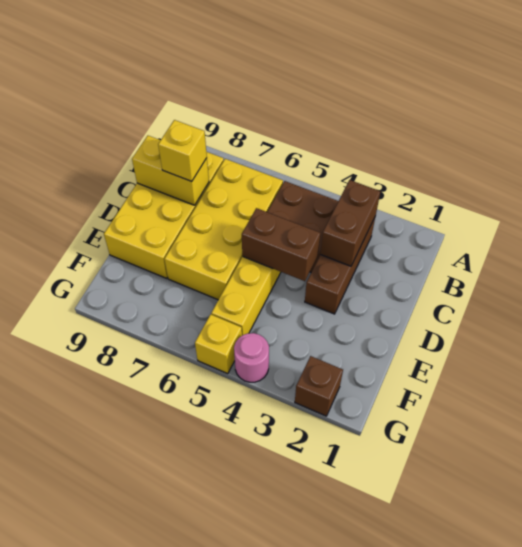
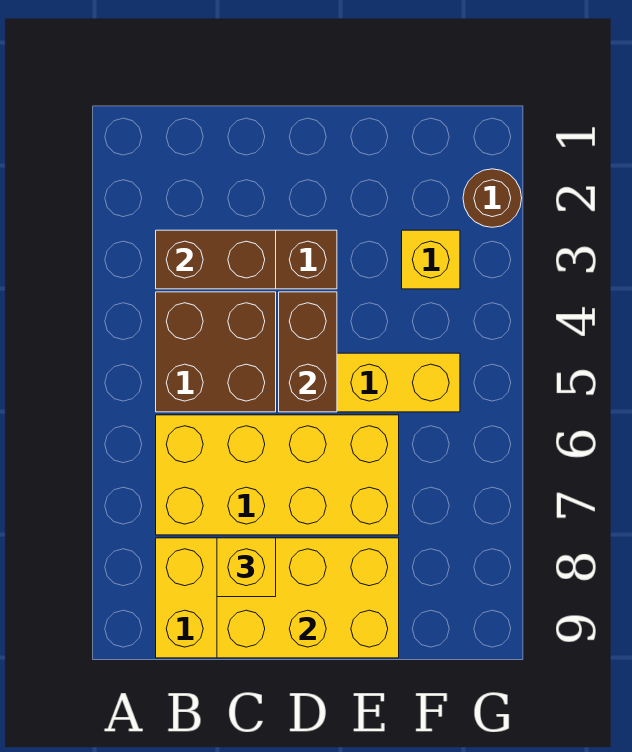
yellow 1x2 brick [132,136,209,205] -> yellow 2x3 brick [217,538,399,658]
brown 1x1 brick [295,356,343,416] -> brown 1x1 round brick [463,169,522,227]
pink 1x1 round brick [234,333,269,382] -> none
yellow 1x1 brick [195,315,242,373] -> yellow 1x1 brick moved to [402,230,460,289]

